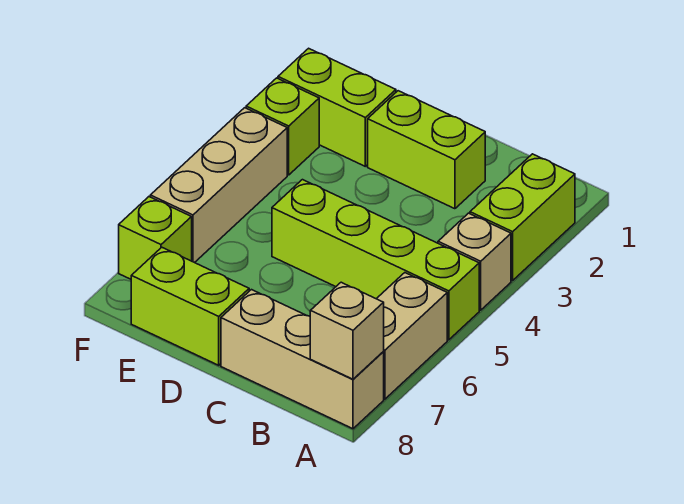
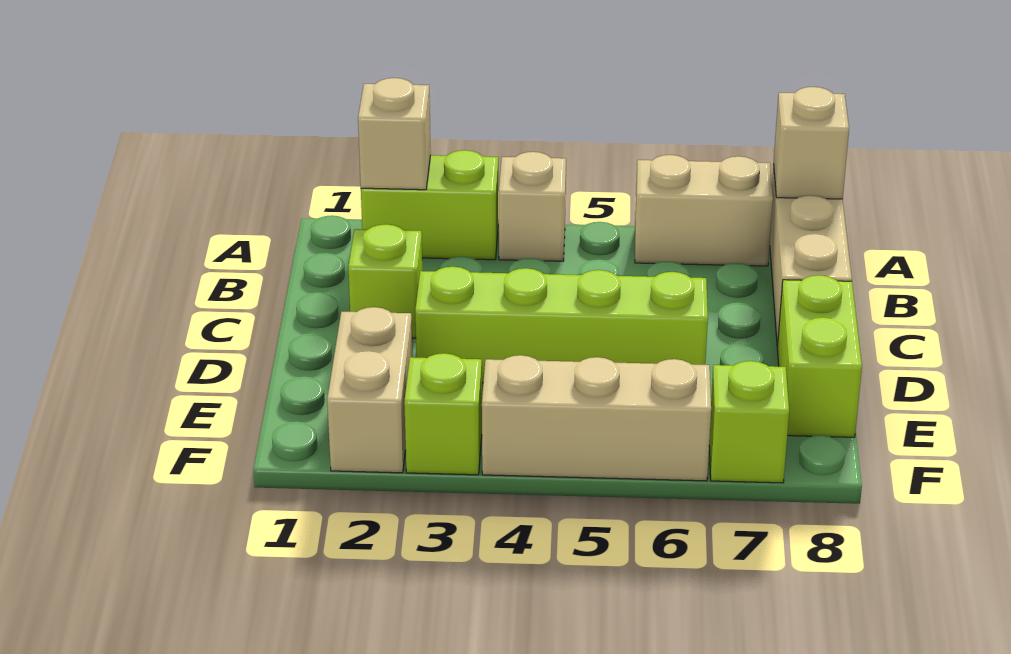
none -> tan 1x1 brick [358,78,431,190]
lime 1x4 brick [272,180,479,340] -> lime 1x4 brick turned to [415,267,708,383]
lime 1x2 brick [368,91,485,209] -> lime 1x1 brick [348,224,422,338]
lime 1x2 brick [278,48,396,166] -> tan 1x2 brick [327,307,413,473]

